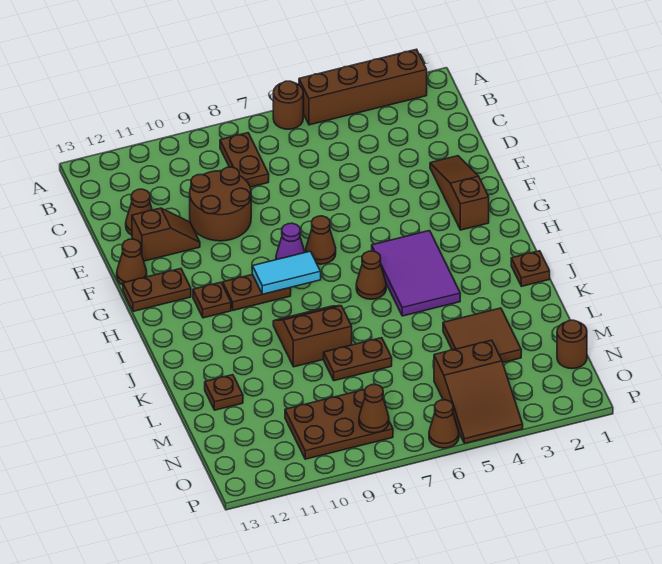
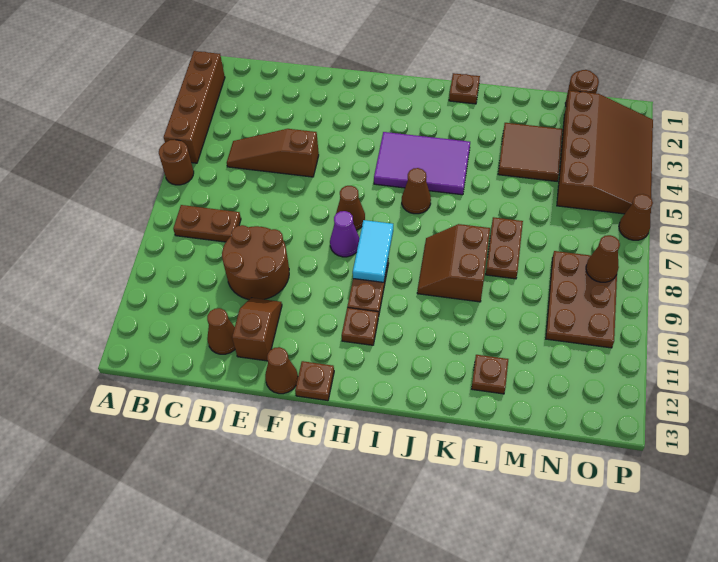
brown 1x3 slope [430,156,489,230] -> brown 1x3 slope moved to [227,129,319,177]
brown 1x2 plate [123,269,191,311] -> brown 1x1 plate [295,361,334,401]
brown 2x3 slope [434,340,523,443] -> brown 3x4 slope [557,91,653,214]

